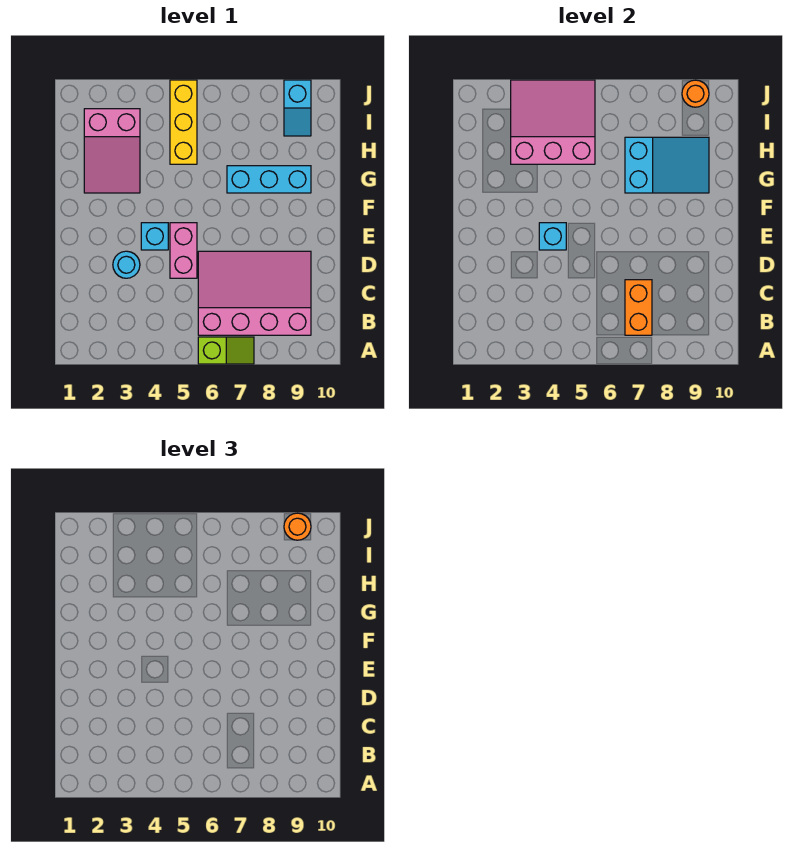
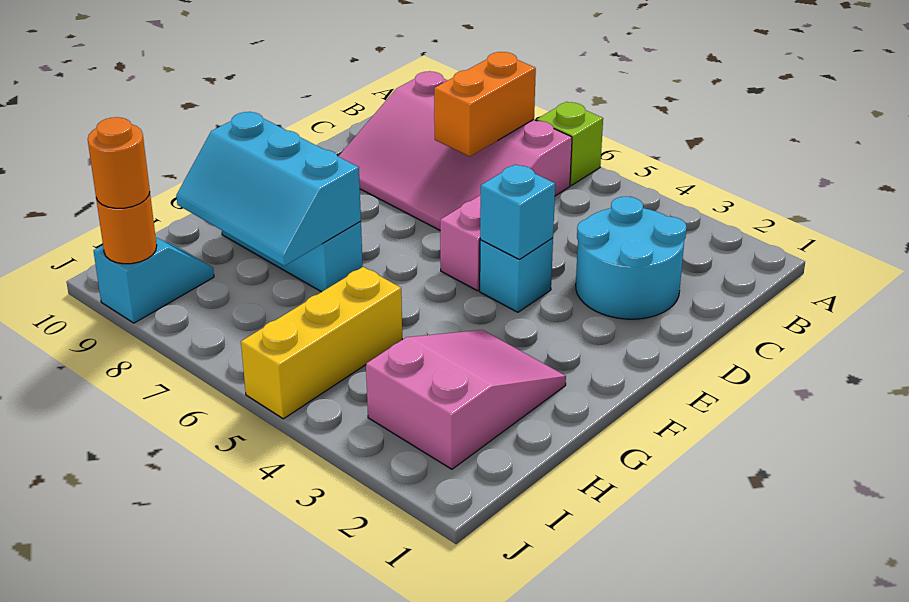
cyan 1x1 round brick [113,251,140,278] -> cyan 2x2 round brick [576,197,687,319]
cyan 2x3 slope [625,137,709,193] -> cyan 2x3 slope turned to [176,112,361,266]
pink 3x3 slope [511,80,595,164] -> none

